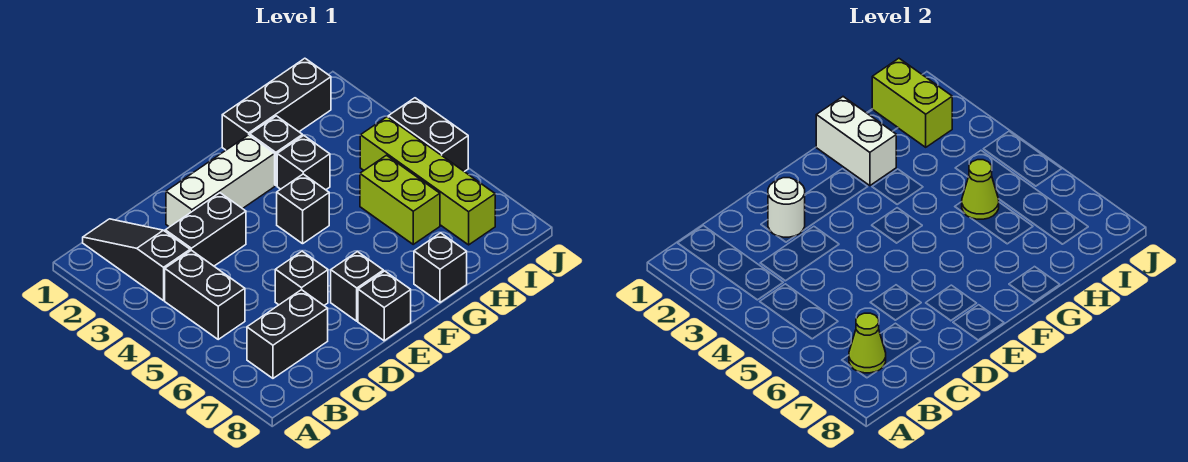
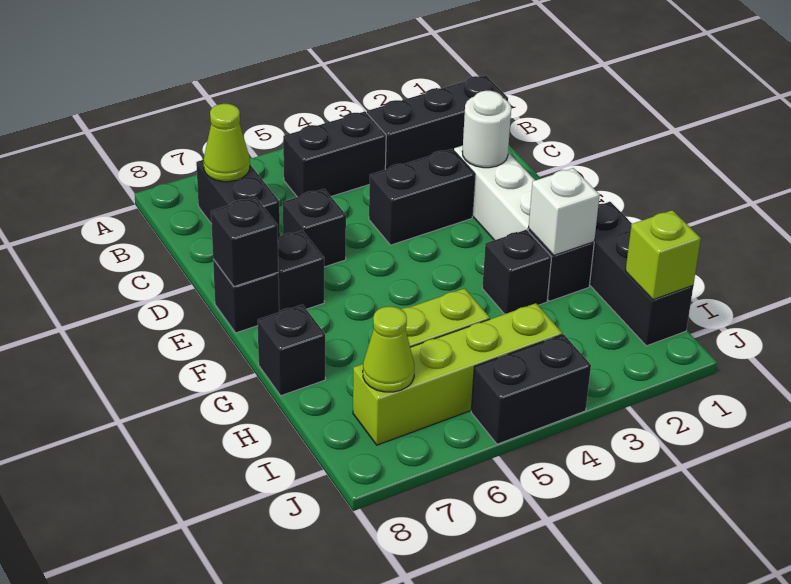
black 1x3 slope [83,219,190,301] -> black 1x3 brick [367,75,508,170]
black 1x2 brick [165,193,246,266] -> black 1x2 brick turned to [369,149,475,245]
black 1x1 brick [277,174,329,244] -> black 1x1 brick moved to [211,197,278,287]
white 1x2 brick [816,97,896,186] -> white 1x1 brick [529,168,600,255]
lime 1x1 cone [962,160,999,219] -> lime 1x1 cone moved to [363,307,414,392]
lime 1x2 brick [872,58,952,147] -> lime 1x1 brick [626,210,701,300]

